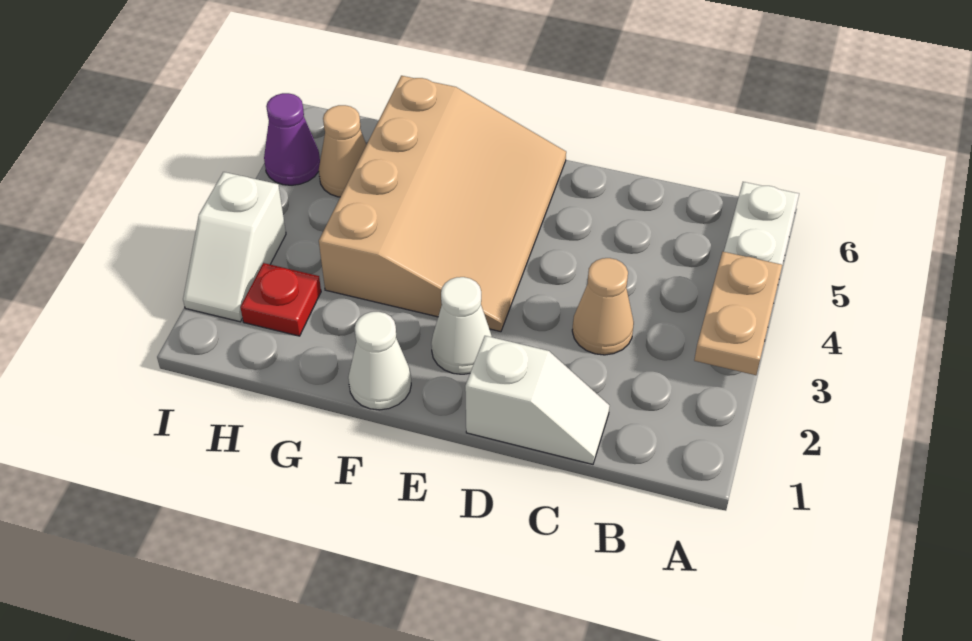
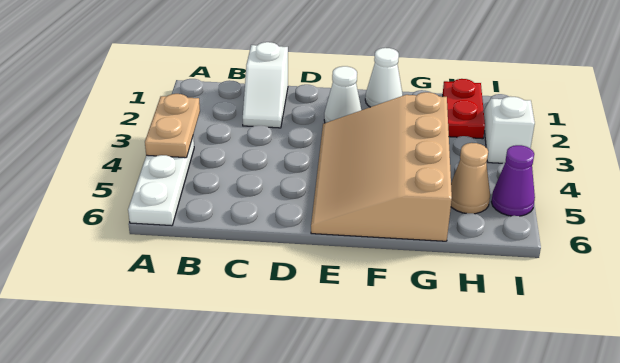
white 1x2 slope [465,336,610,464] -> white 1x2 slope turned to [243,42,288,128]
tan 1x1 cone [572,258,634,355] -> none
red 1x1 plate [240,263,321,336] -> red 1x2 plate [443,79,485,139]

